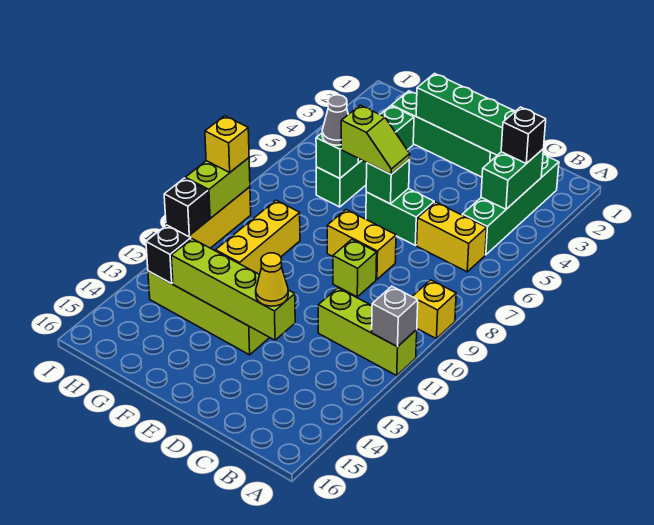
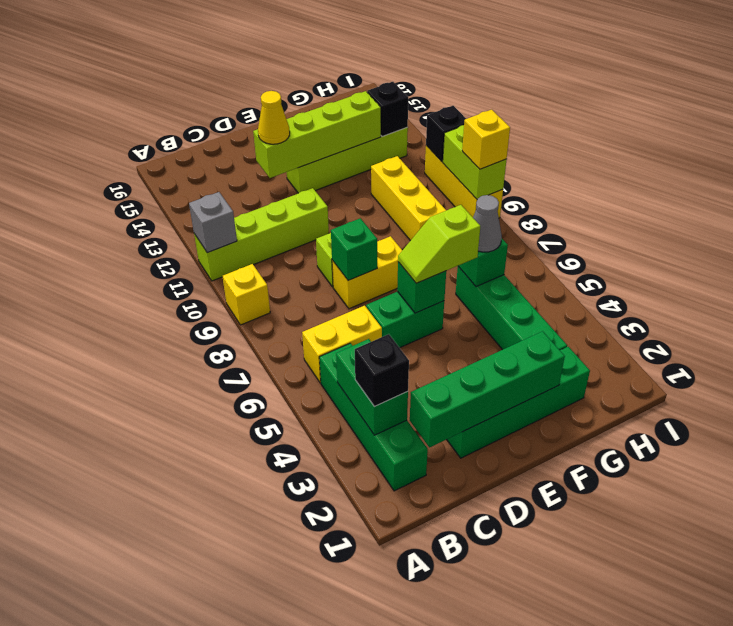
lime 1x3 brick [318,288,417,375] -> lime 1x4 brick [194,188,329,281]
none -> green 1x1 brick [331,218,377,281]

